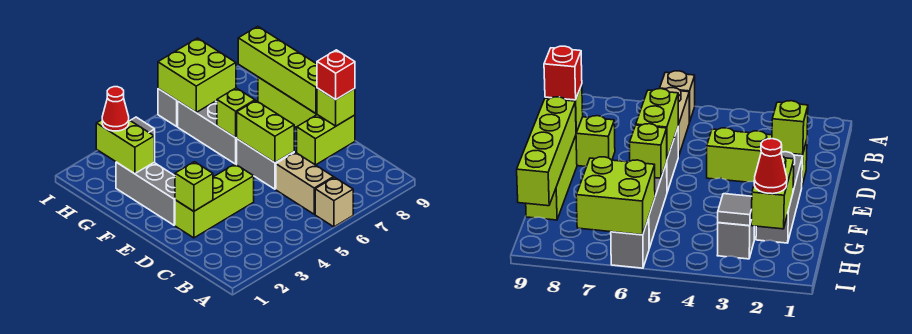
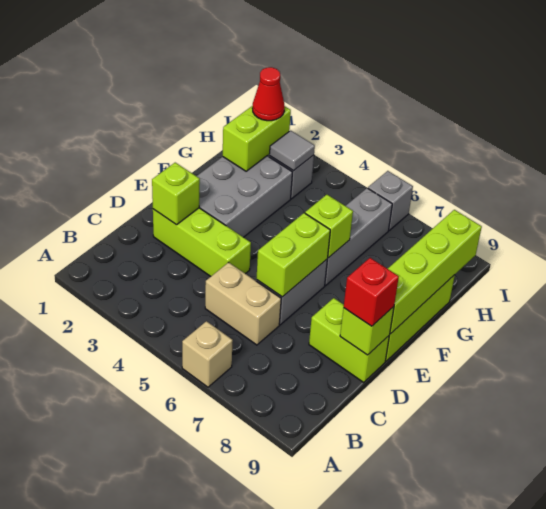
tan 1x2 brick [276,152,334,214] -> tan 1x2 brick turned to [205,262,281,345]
grey 1x3 brick [116,162,175,225] -> grey 2x3 brick [197,156,292,237]
lime 2x2 brick [158,38,236,113] -> none

